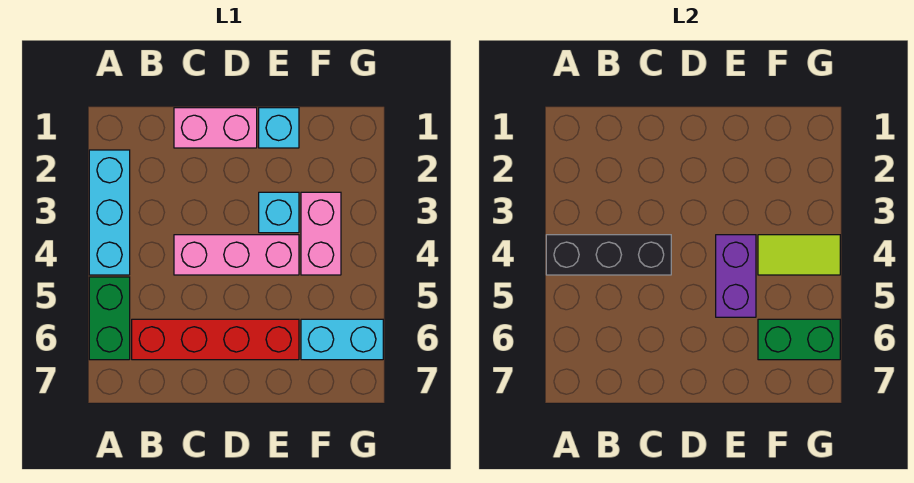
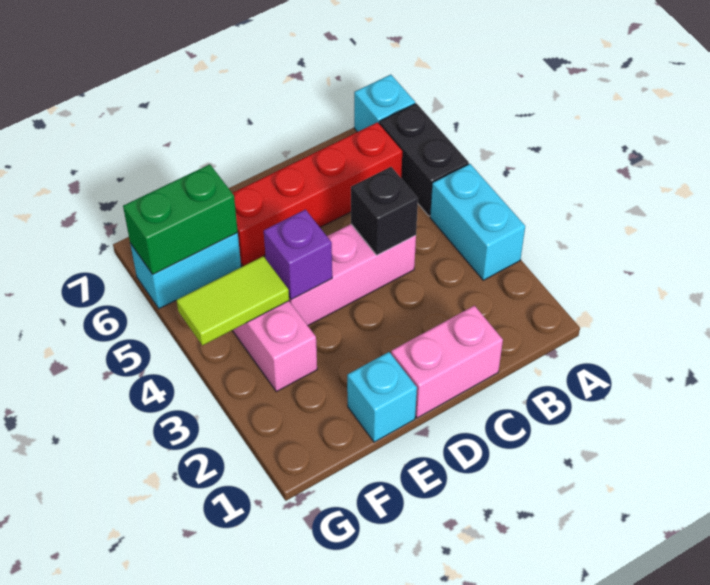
cyan 1x3 brick [89,150,130,275] -> cyan 1x2 brick [430,164,525,280]
black 1x3 brick [546,235,671,275] -> black 1x1 brick [351,167,418,255]
green 1x2 brick [89,277,130,360] -> black 1x2 brick [379,103,469,216]
cyan 1x1 brick [259,192,299,233] -> cyan 1x1 brick moved to [354,75,415,132]
purple 1x2 brick [716,235,756,317] -> purple 1x1 brick [264,210,332,300]

